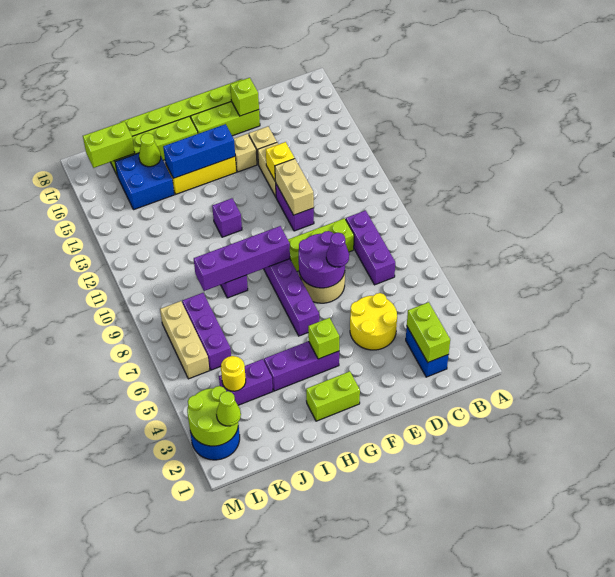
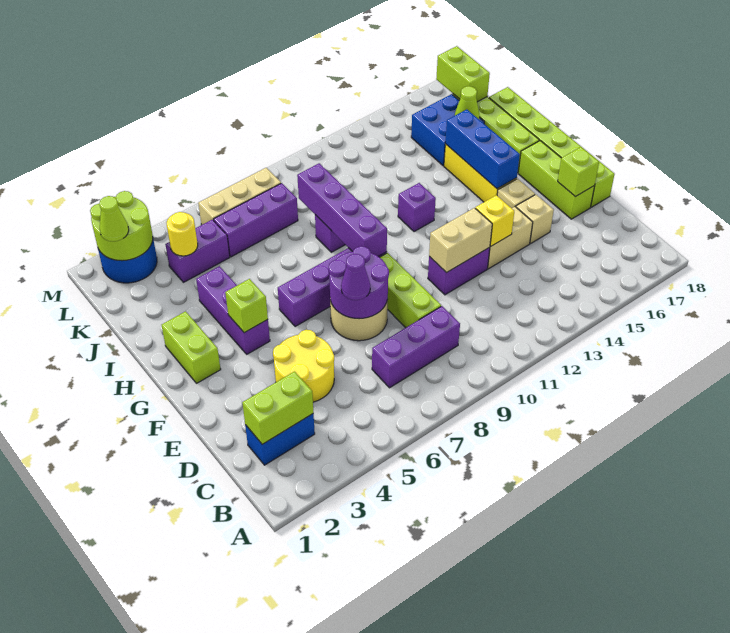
purple 1x2 brick [219,359,273,405] -> purple 1x2 brick turned to [165,220,230,282]

